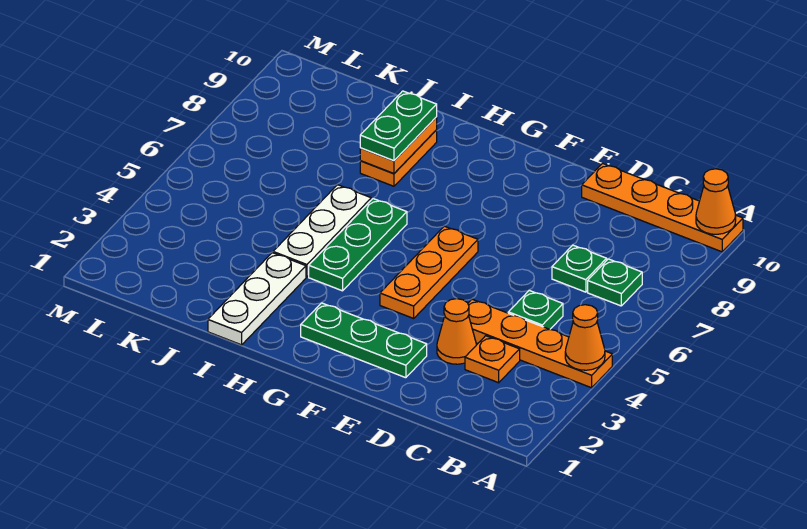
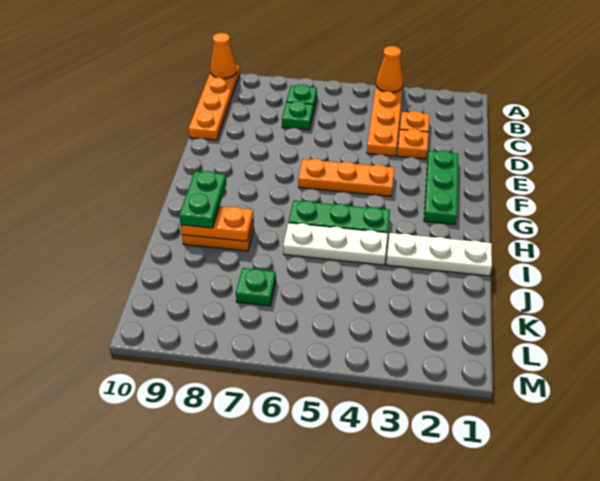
green 1x1 plate [508,290,563,329] -> green 1x1 plate moved to [236,268,276,306]
orange 1x1 cone [437,299,476,364] -> orange 1x1 plate [397,129,429,159]
green 1x2 plate [360,91,437,161] -> green 1x2 plate turned to [179,171,226,228]

